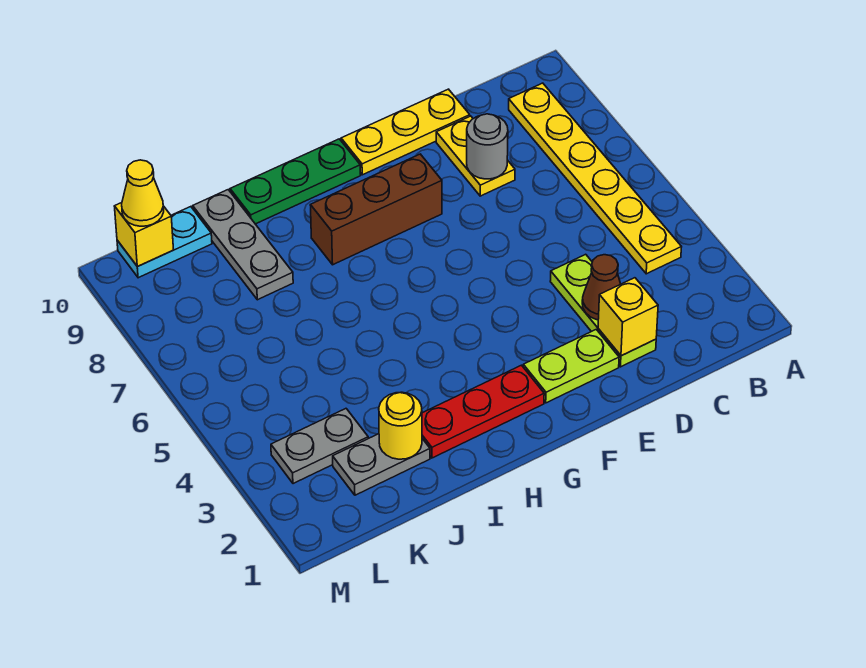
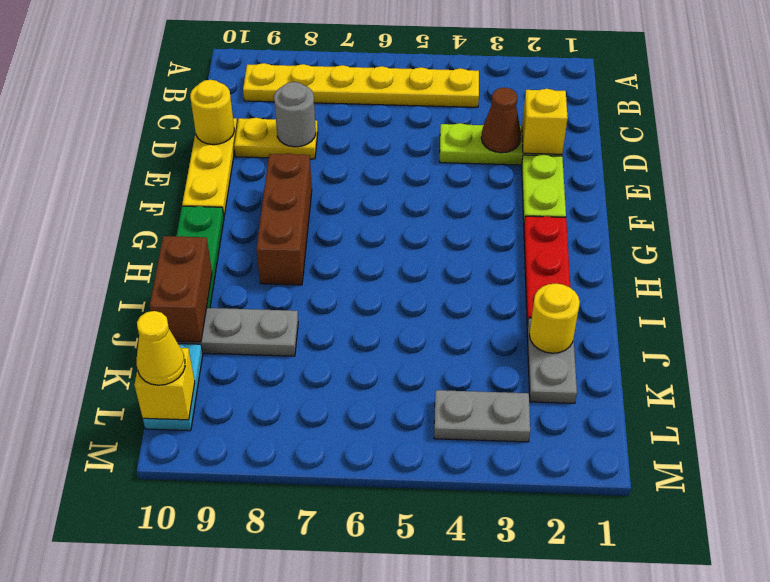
none -> yellow 1x1 round brick [190,80,234,145]
none -> brown 1x2 brick [150,236,212,342]
grey 1x2 plate [271,409,368,484] -> grey 1x2 plate turned to [434,390,530,442]

